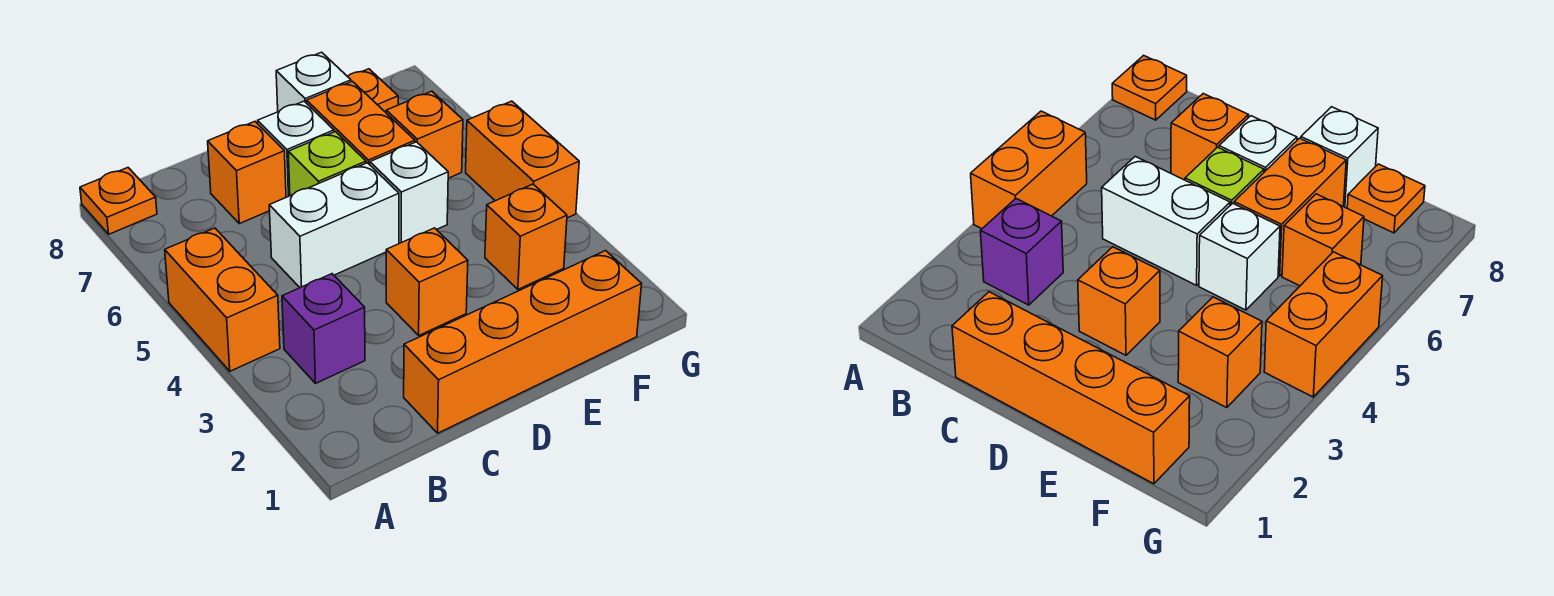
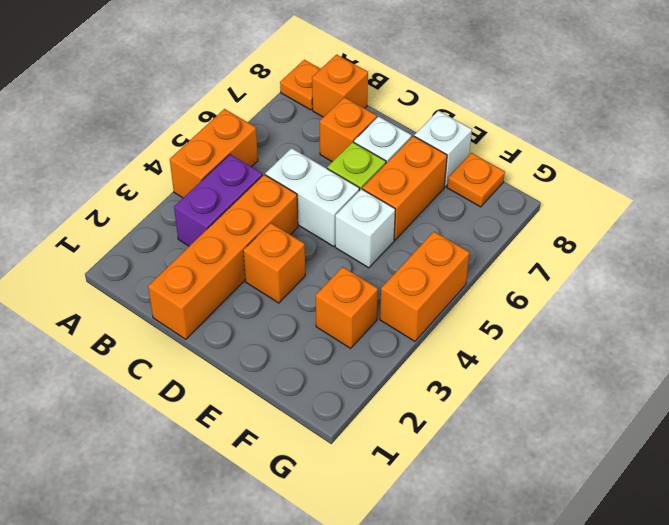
purple 1x1 brick [282,274,365,383] -> purple 1x2 brick [174,154,262,246]
orange 1x4 brick [404,251,642,433] -> orange 1x4 brick turned to [148,175,298,339]
orange 1x1 brick [386,91,463,178] -> orange 1x1 brick moved to [312,55,368,117]

